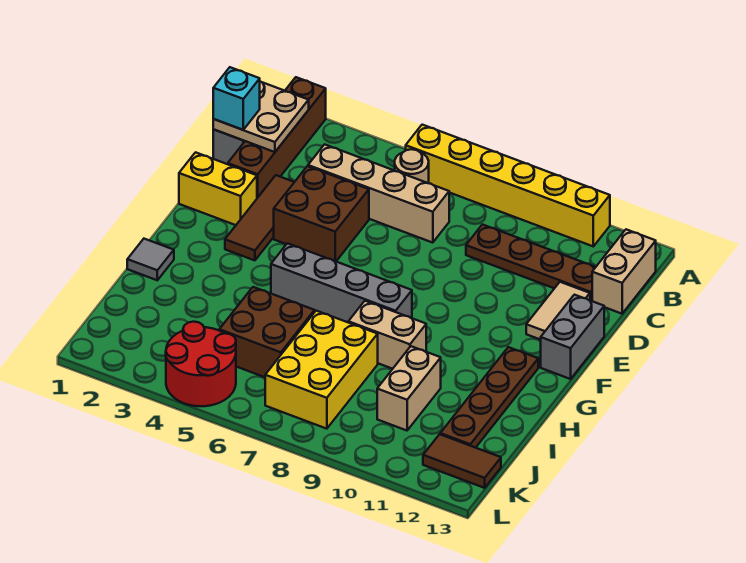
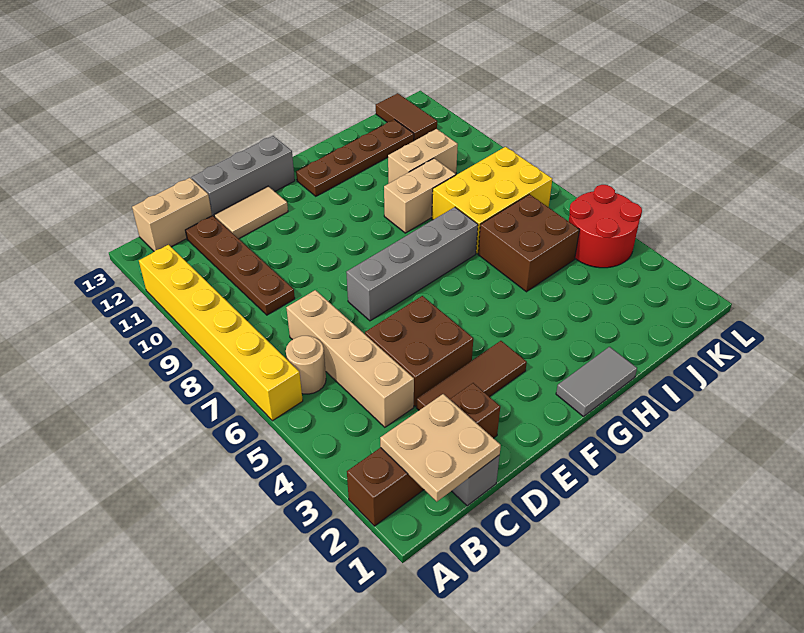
cyan 1x1 brick [213,67,260,130] -> none
yellow 1x2 brick [179,152,257,225] -> none
grey 1x2 brick [541,295,604,379] -> grey 1x3 brick [191,136,295,216]
grey 1x4 brick [271,243,412,322] -> grey 1x4 brick turned to [346,207,478,321]
grey 1x1 tile [127,239,174,280] -> grey 1x2 tile [556,347,637,417]
tan 1x2 brick [348,301,426,369] -> tan 1x2 brick turned to [384,158,456,233]

